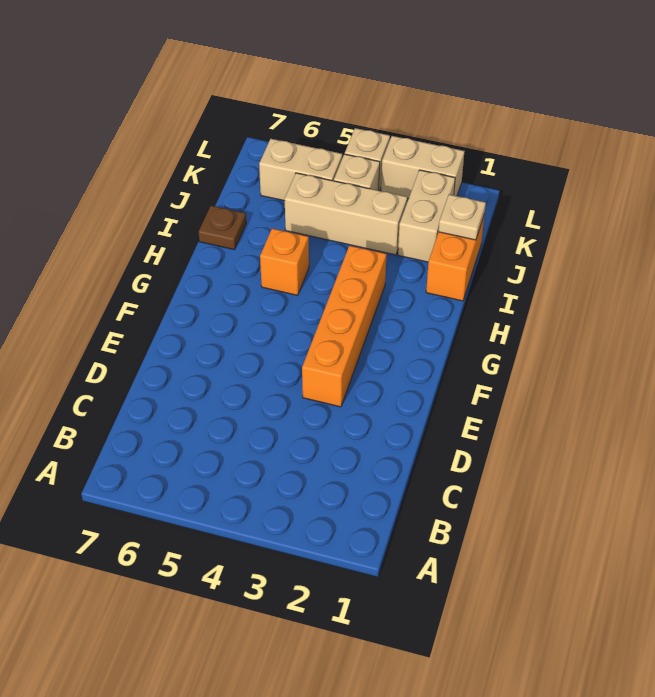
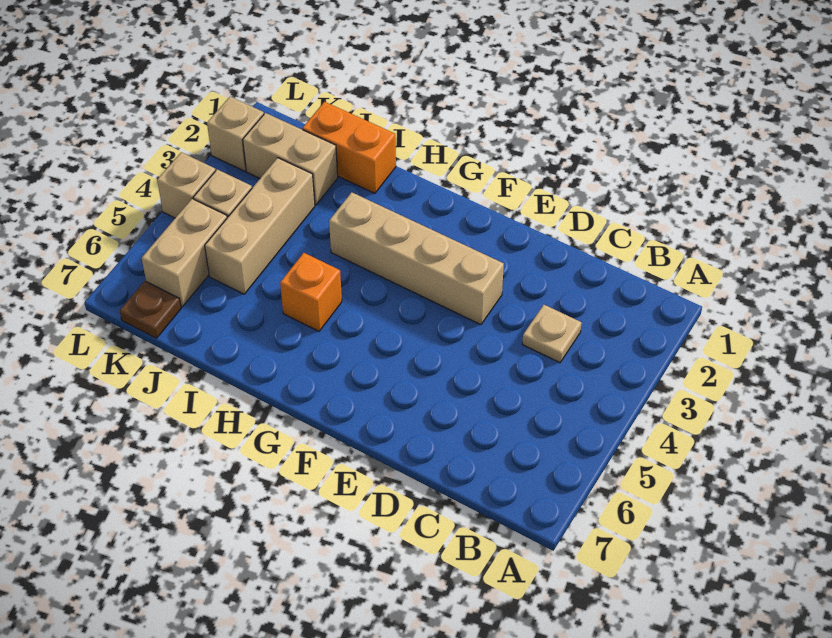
orange 1x4 brick [302,246,386,407] -> tan 1x4 brick [329,192,504,325]
brown 1x1 plate [199,206,246,250] -> brown 1x1 plate moved to [120,281,181,338]
tan 1x1 plate [439,194,486,240] -> tan 1x1 plate moved to [522,305,582,363]
tan 1x2 brick [381,136,464,199] -> tan 1x1 brick [207,97,264,171]

